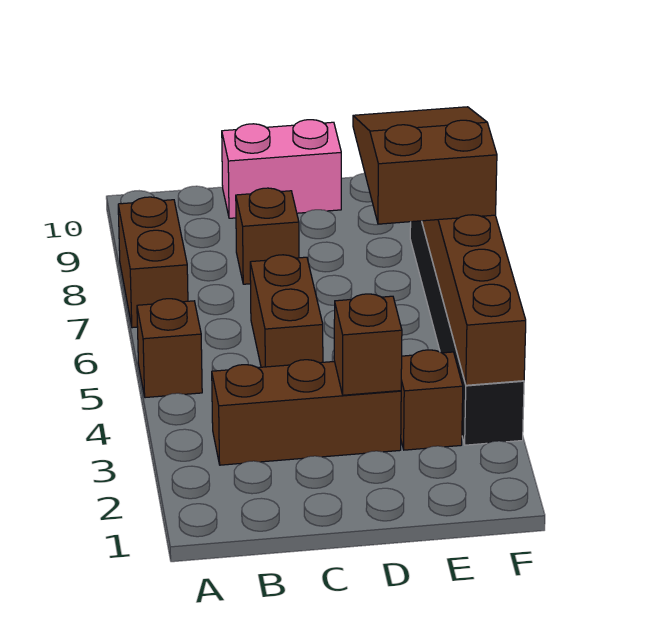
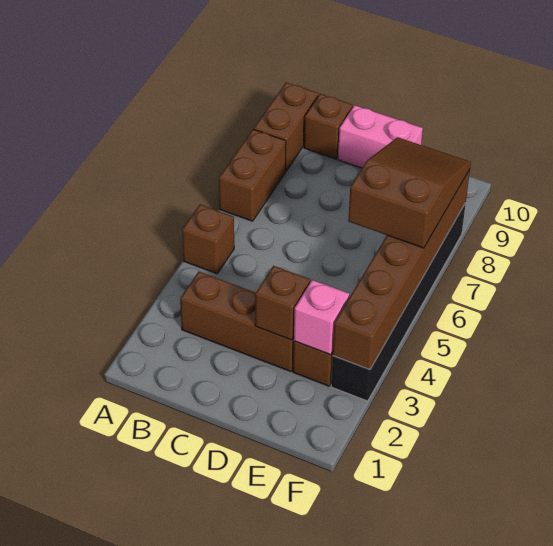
brown 1x2 brick [250,255,323,367] -> brown 1x2 brick moved to [254,82,318,171]
brown 1x1 brick [236,188,299,284] -> brown 1x1 brick moved to [304,94,353,159]
none -> pink 1x1 brick [294,280,350,355]

